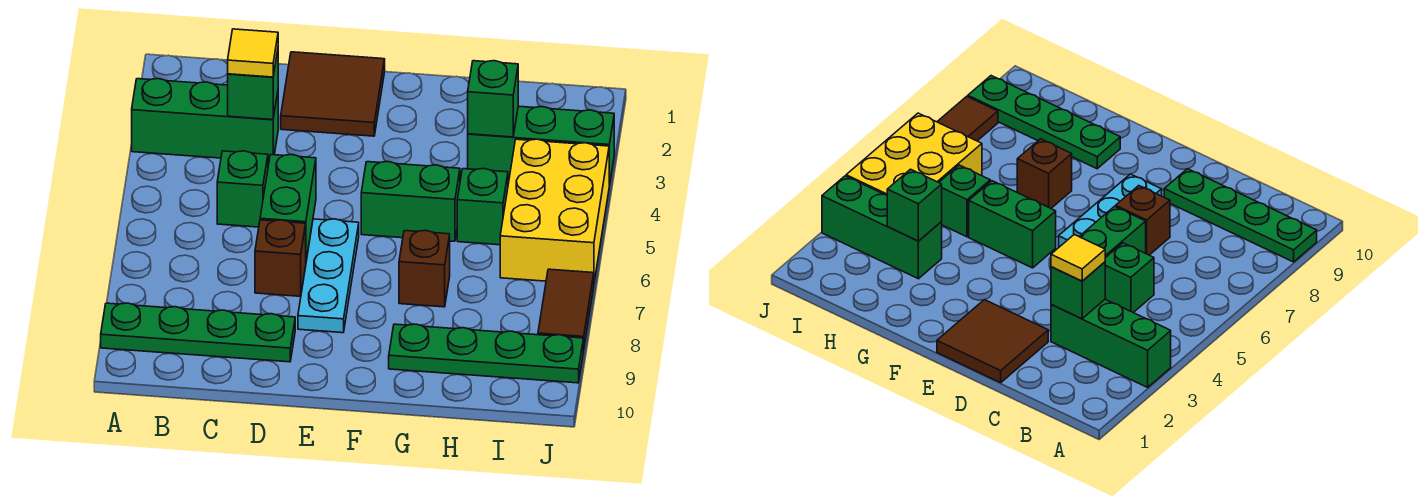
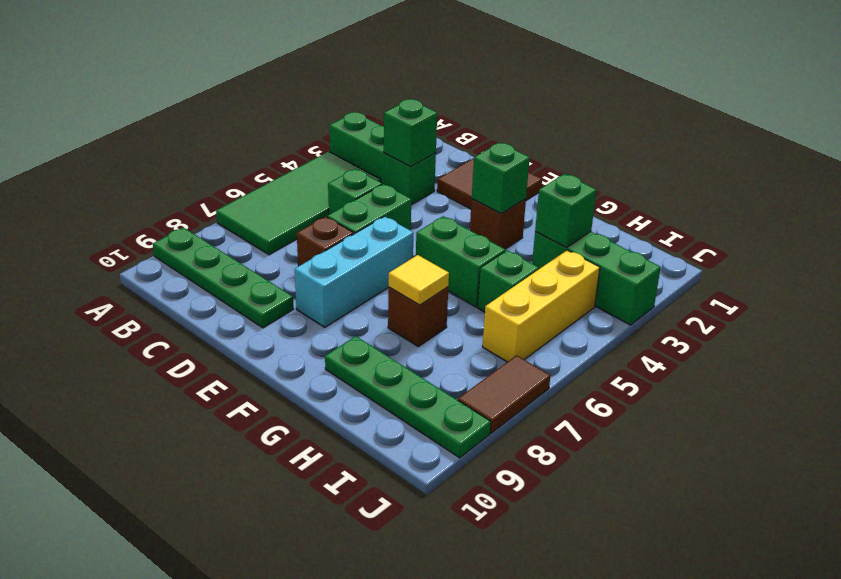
none -> green 2x4 tile [216,152,381,255]
yellow 1x1 tile [228,29,278,77] -> yellow 1x1 tile moved to [389,255,449,305]
cyan 1x3 plate [298,219,359,333] -> cyan 1x3 brick [295,216,414,327]
none -> brown 1x1 brick [470,199,526,249]
none -> green 1x1 brick [472,143,530,214]
yellow 2x3 brick [500,139,609,282] -> yellow 1x3 brick [483,250,600,362]

